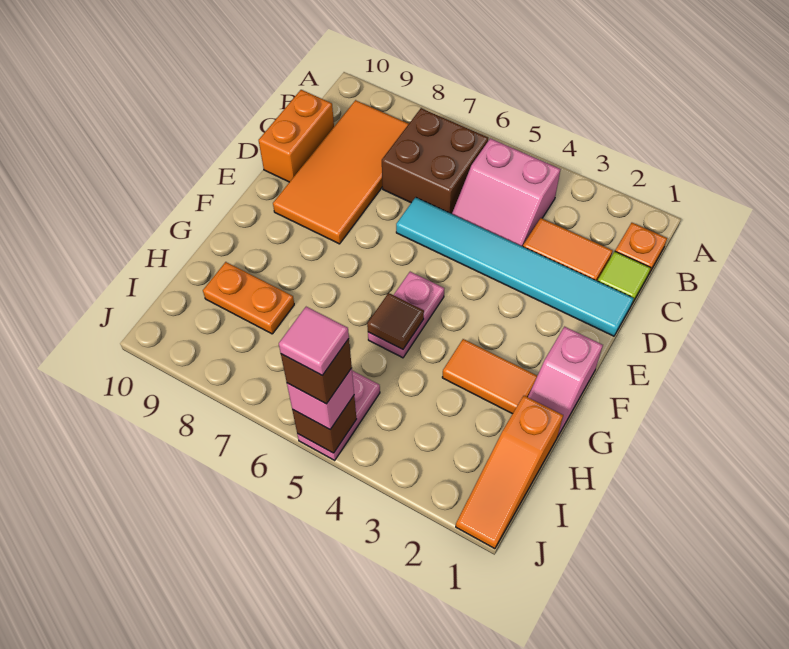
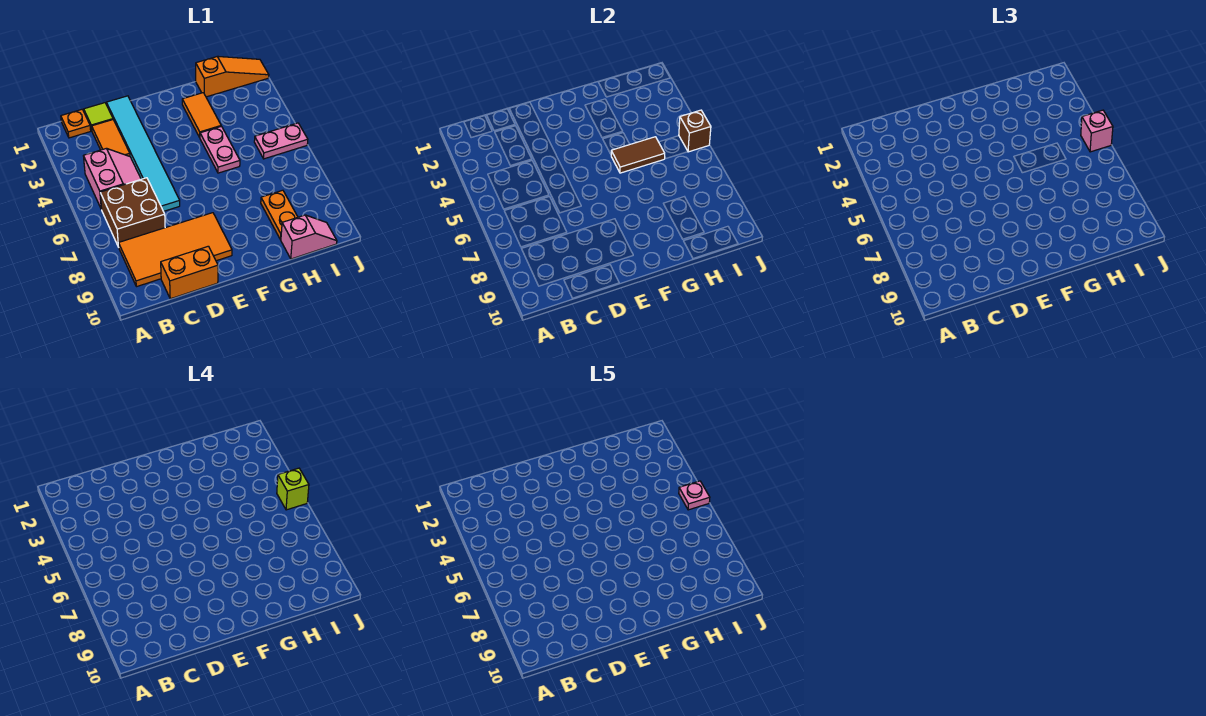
pink 1x2 slope [528,327,603,435] -> pink 1x2 slope moved to [281,215,337,259]
pink 1x2 plate [368,272,444,358] -> pink 1x2 plate turned to [200,126,240,173]
brown 1x1 tile [367,293,424,349] -> brown 1x2 tile [611,137,665,173]
brown 1x1 brick [281,339,352,404] -> lime 1x1 brick [277,468,309,510]
pink 1x1 tile [279,307,349,375] -> pink 1x1 plate [679,481,710,510]

